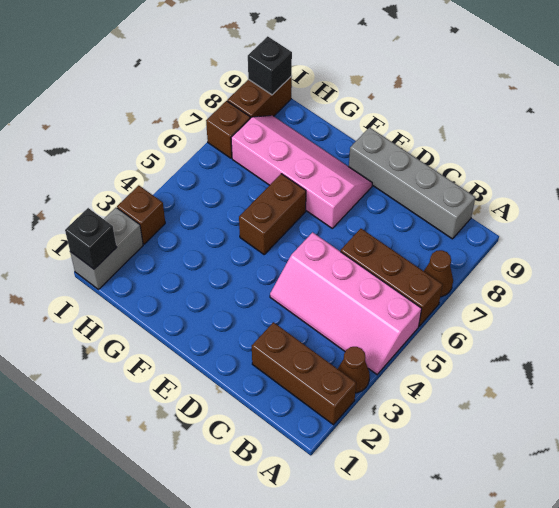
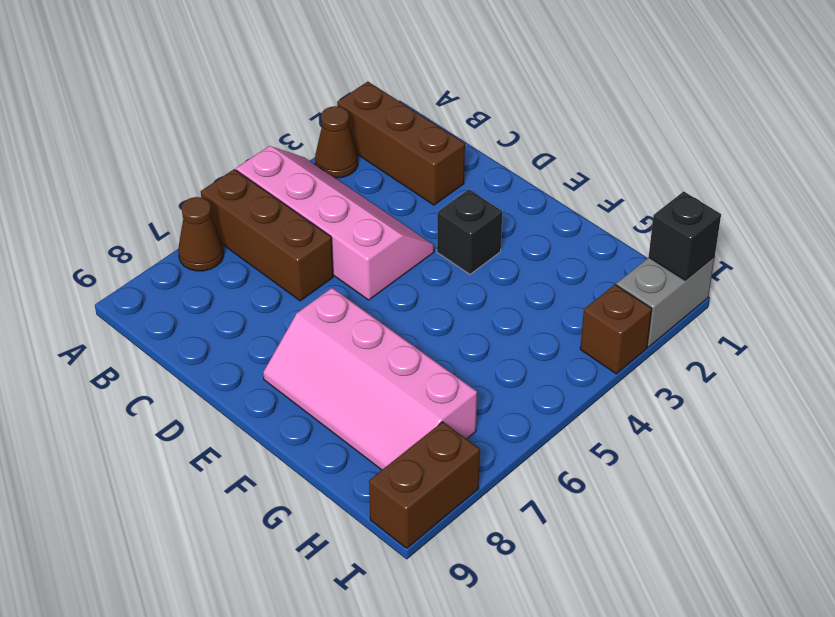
grey 1x4 brick [349,127,475,239] -> none
brown 1x2 brick [239,174,306,254] -> none
brown 1x1 brick [206,101,250,158] -> none
black 1x1 brick [248,36,292,95] -> black 1x1 brick moved to [437,189,502,274]

